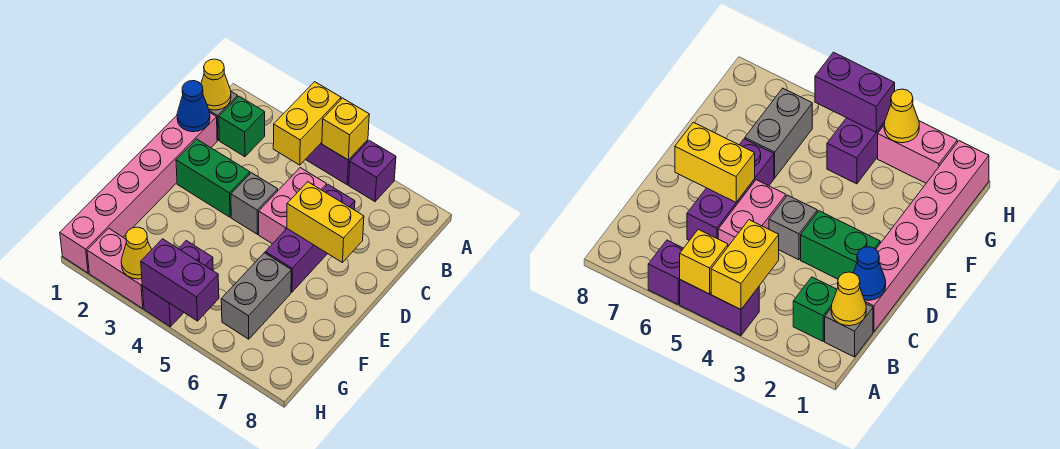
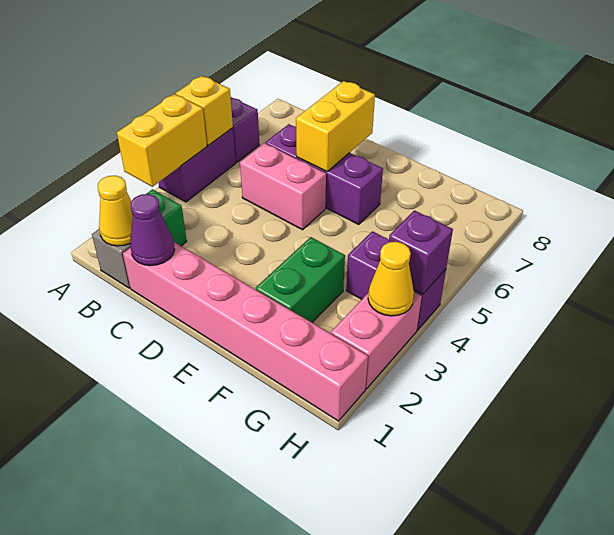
yellow 1x2 brick [273,82,341,165] -> yellow 1x2 brick turned to [117,94,207,187]
blue 1x1 cone [177,81,210,132] -> purple 1x1 cone [131,194,175,266]
green 1x2 brick [176,139,250,217] -> green 1x2 brick moved to [256,237,345,322]
grey 1x1 brick [231,173,278,234] -> none
grey 1x2 brick [221,253,291,339] -> none
purple 1x2 brick [141,239,219,321] -> purple 1x1 brick [389,210,453,294]

